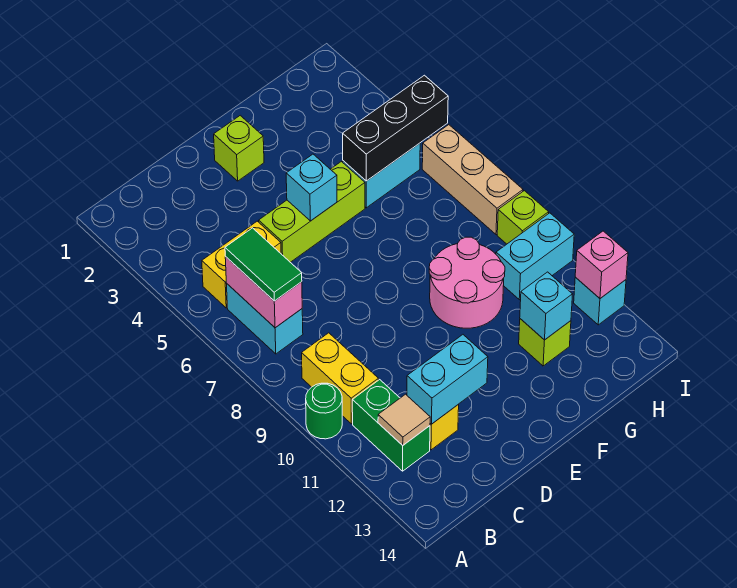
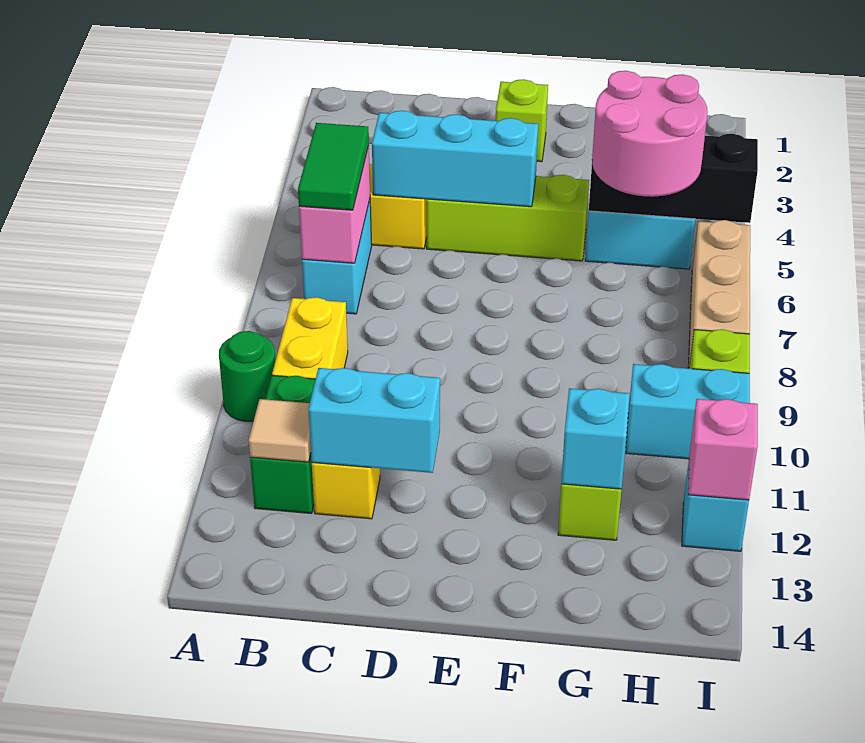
cyan 1x1 brick [286,154,337,221] -> cyan 1x3 brick [372,111,538,207]
pink 2x2 round brick [429,237,505,328] -> pink 2x2 round brick moved to [592,71,708,197]

